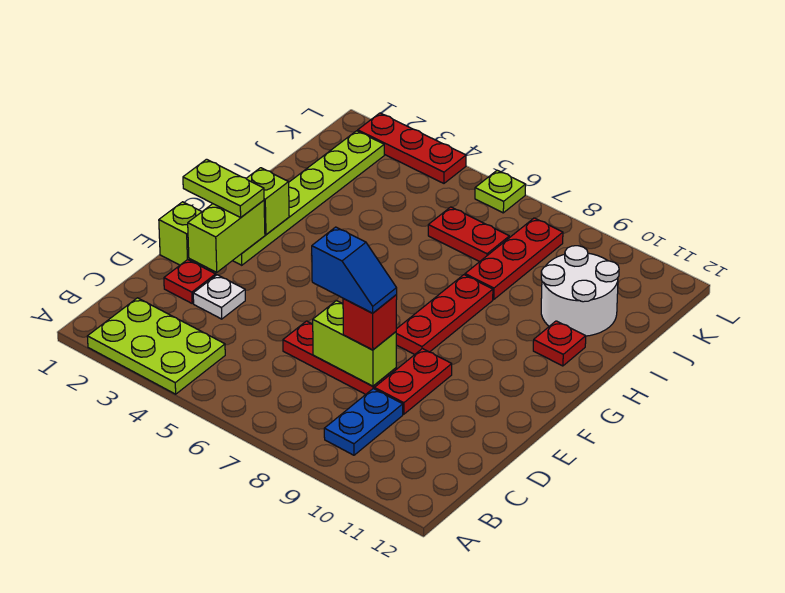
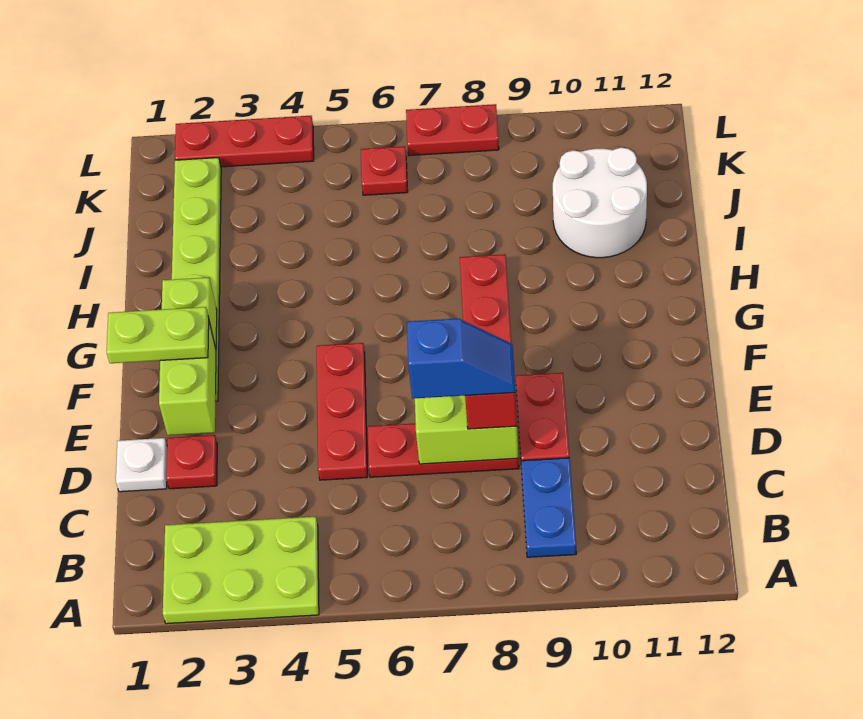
white 1x1 plate [193,275,245,319] -> white 1x1 plate moved to [116,438,167,492]
lime 1x1 brick [159,202,202,265] -> none
red 1x1 plate [533,321,586,366] -> red 1x1 plate moved to [361,146,408,195]
red 1x3 plate [465,218,563,300] -> red 1x3 plate moved to [317,343,368,480]
red 1x2 plate [428,207,509,262] -> red 1x2 plate moved to [406,104,499,156]
lime 1x1 plate [475,170,526,213] -> none

